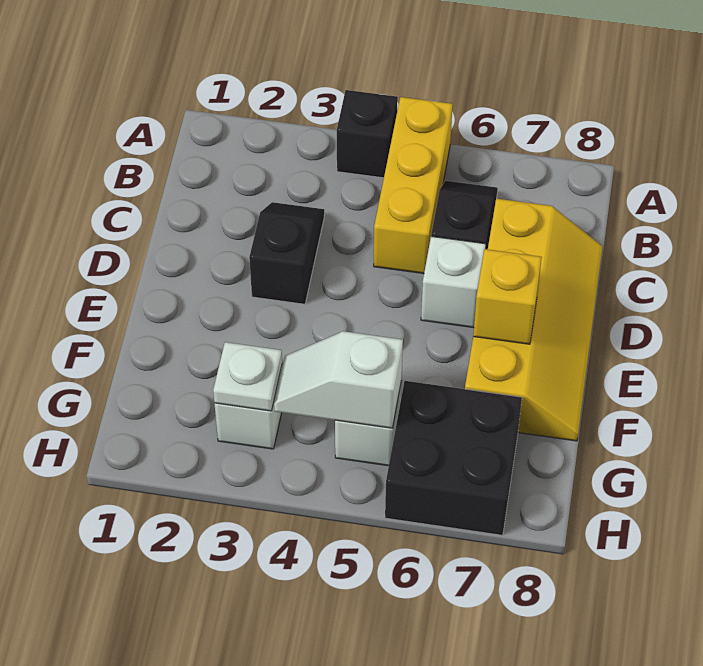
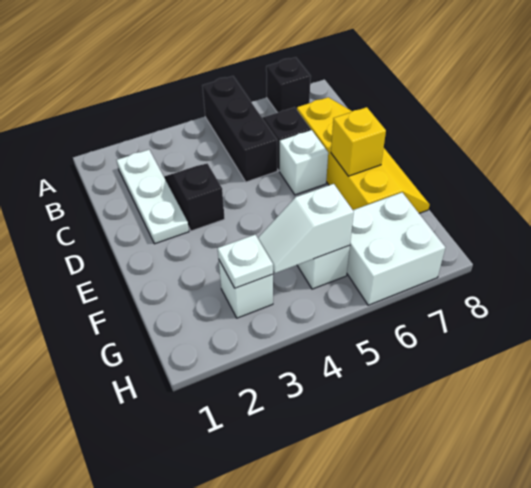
black 1x1 brick [337,90,398,178] -> black 1x1 brick moved to [266,57,311,113]
yellow 1x3 brick [374,97,453,274] -> black 1x3 brick [202,76,277,182]
none -> white 1x3 plate [117,150,189,244]
black 2x2 brick [385,381,522,535] -> white 2x2 brick [347,193,445,305]

